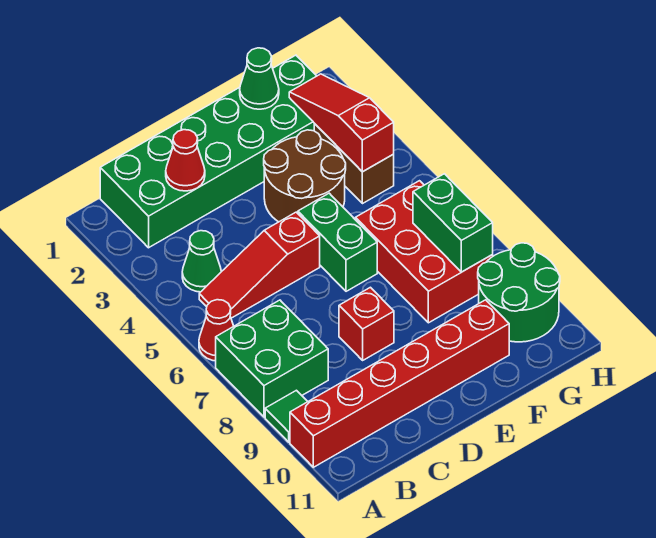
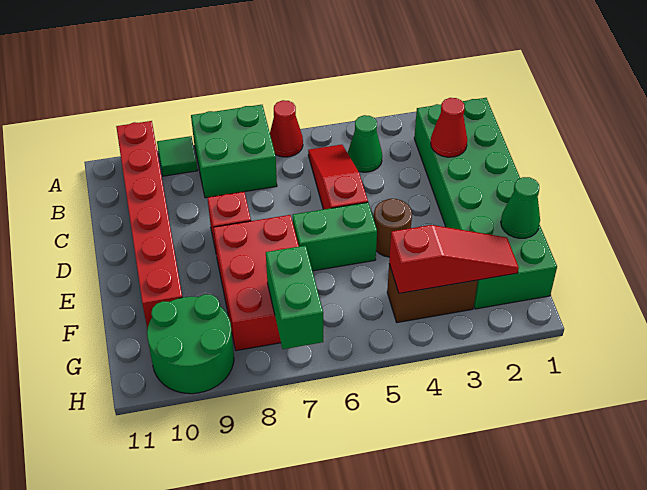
brown 2x2 round brick [264,130,346,222] -> brown 1x1 round brick [374,199,412,257]
red 2x3 brick [355,181,493,323] -> red 2x3 brick turned to [213,215,299,351]
green 1x2 brick [413,174,493,272] -> green 1x2 brick turned to [266,246,323,349]

